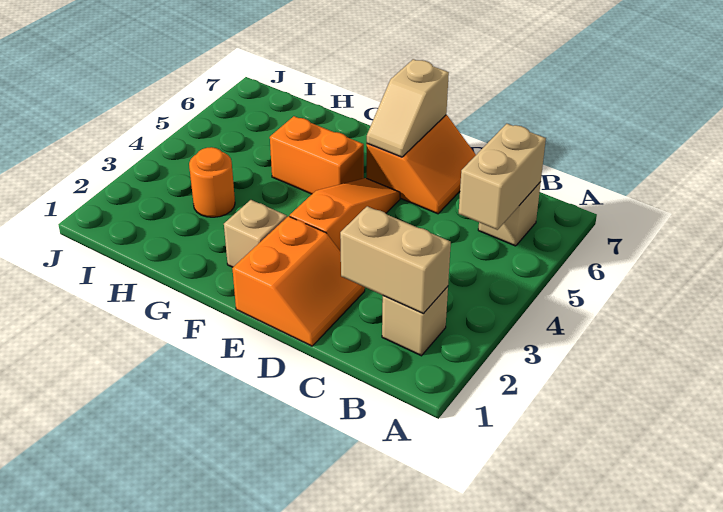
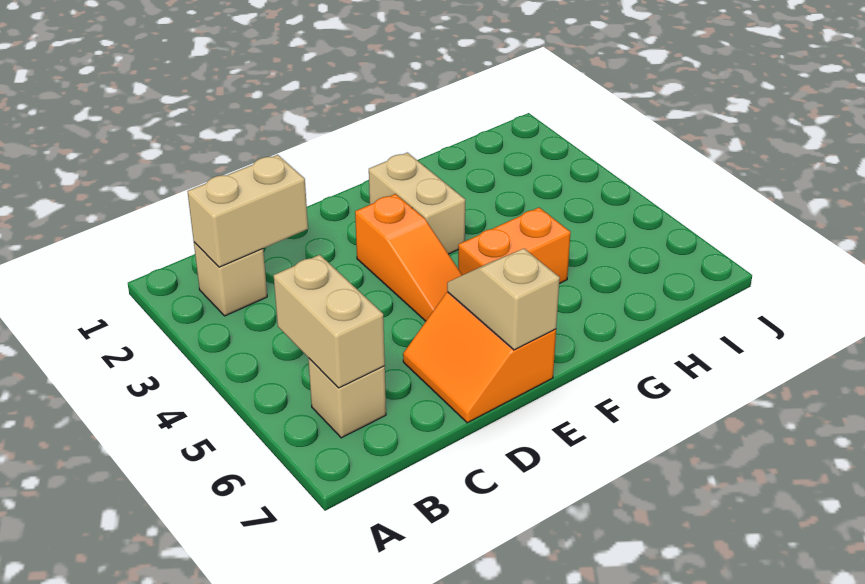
orange 2x2 slope [232,216,365,346] -> none
tan 1x1 brick [224,200,287,267] -> tan 1x2 brick [369,153,465,254]
orange 1x1 round brick [189,147,235,217] -> none

